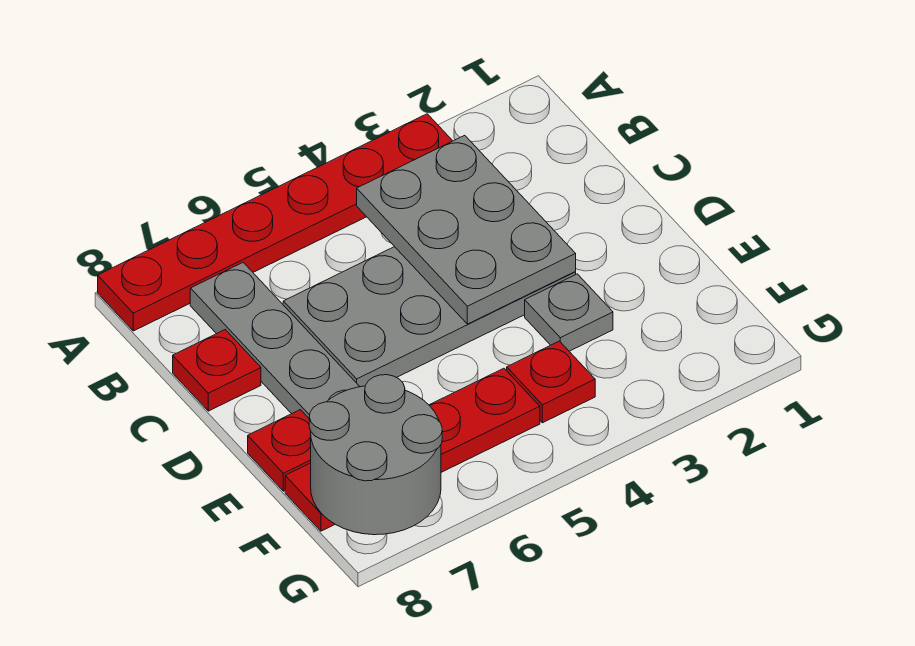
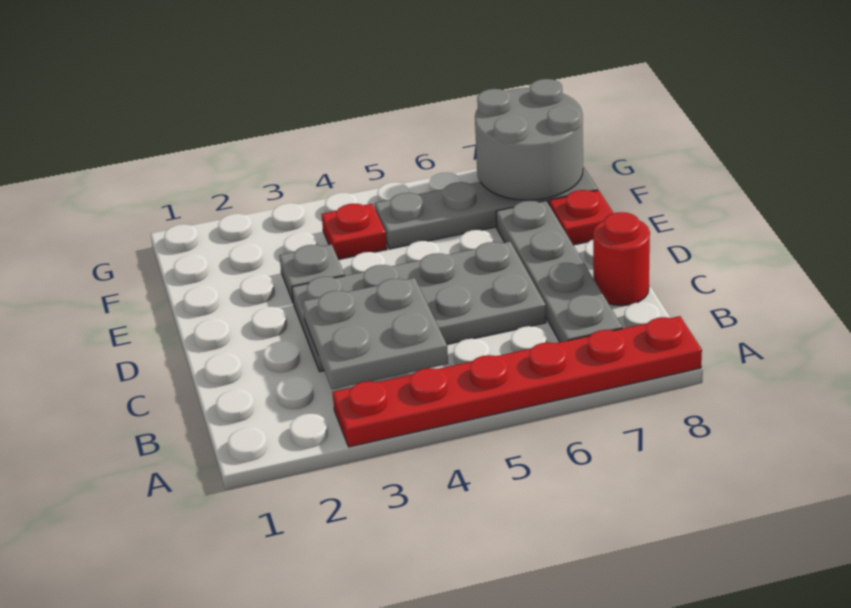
grey 2x3 plate [357,135,576,324] -> grey 2x2 plate [303,278,448,389]
red 1x1 plate [173,330,261,411] -> red 1x1 round brick [593,212,650,306]
red 1x4 plate [285,368,540,531] -> grey 1x4 plate [375,167,598,249]

